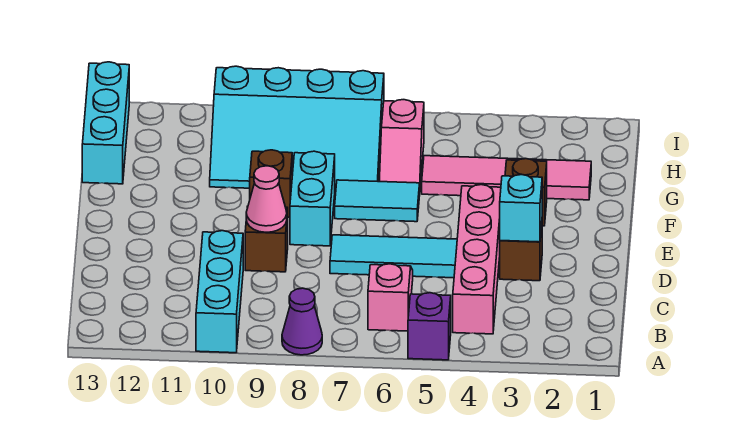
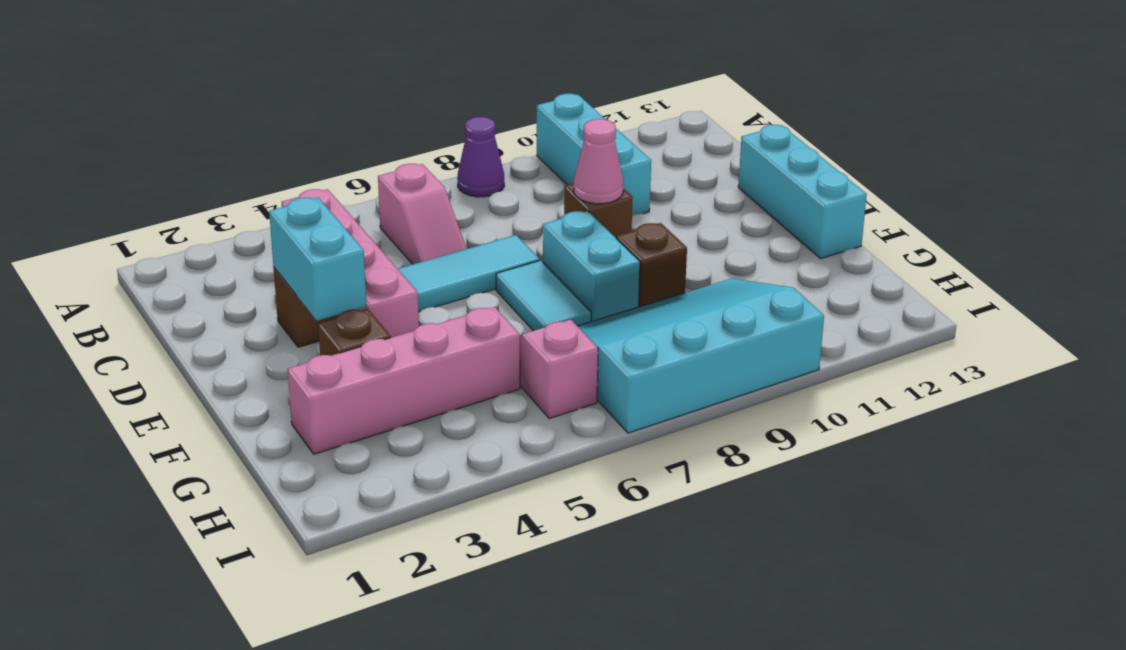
purple 1x1 brick [408,293,451,360] -> none
cyan 1x1 brick [500,175,542,242] -> cyan 1x2 brick [269,198,366,321]
cyan 1x2 tile [335,180,420,222] -> cyan 1x2 tile turned to [496,260,591,331]
pink 1x4 tile [422,156,591,200] -> pink 1x4 brick [288,307,520,454]
cyan 1x3 brick [82,62,129,184] -> cyan 1x3 brick moved to [738,125,867,259]

